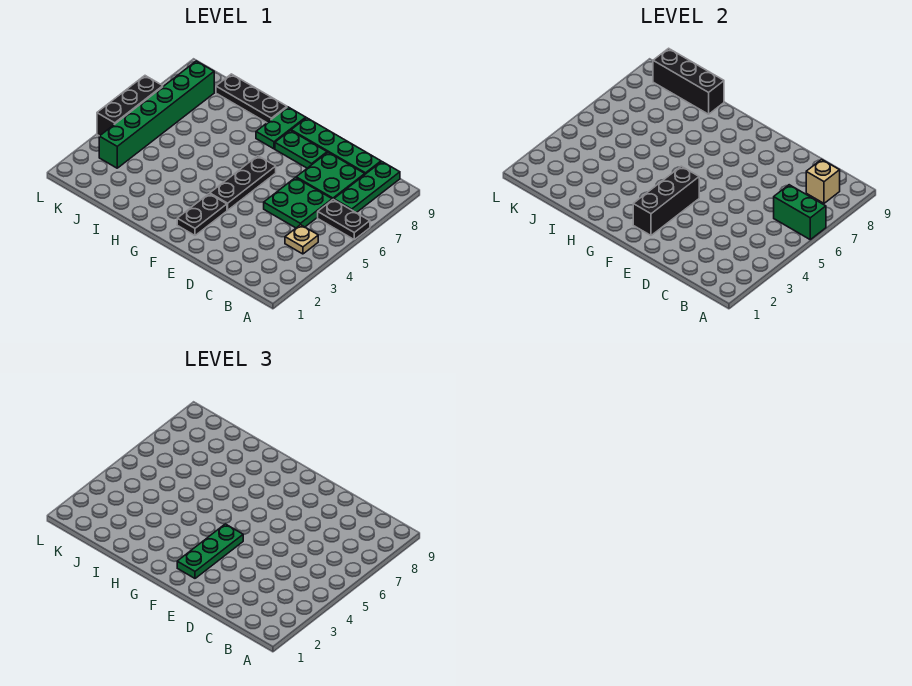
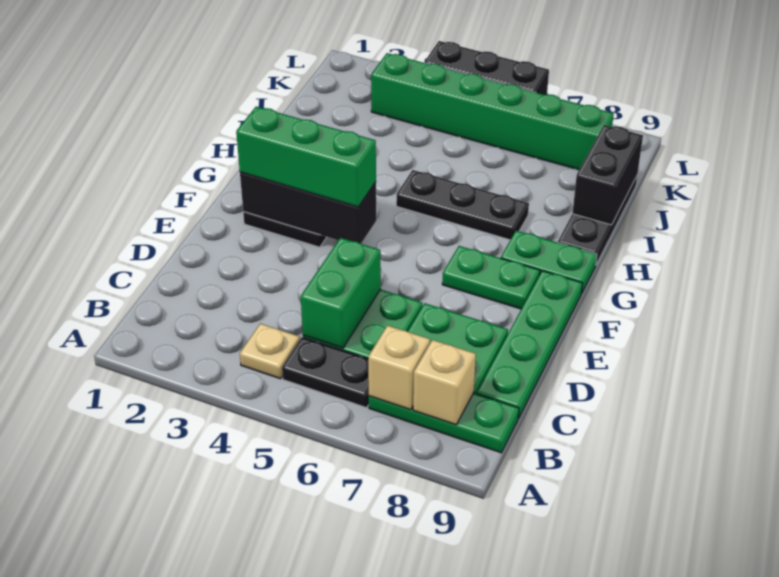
black 1x2 plate [318,200,370,239] -> black 1x2 plate turned to [282,337,369,408]
green 1x2 brick [774,185,826,239] -> green 1x2 brick moved to [301,238,381,348]
none -> tan 1x1 brick [368,326,430,410]
green 1x2 plate [275,131,327,168] -> green 1x2 plate turned to [442,246,540,309]
green 1x3 plate [177,524,243,578] -> green 1x3 brick [236,107,376,207]
black 1x3 plate [210,156,276,210] -> black 1x3 plate moved to [396,170,529,240]
black 1x3 brick [653,48,724,114] -> black 1x2 brick [572,125,643,225]

